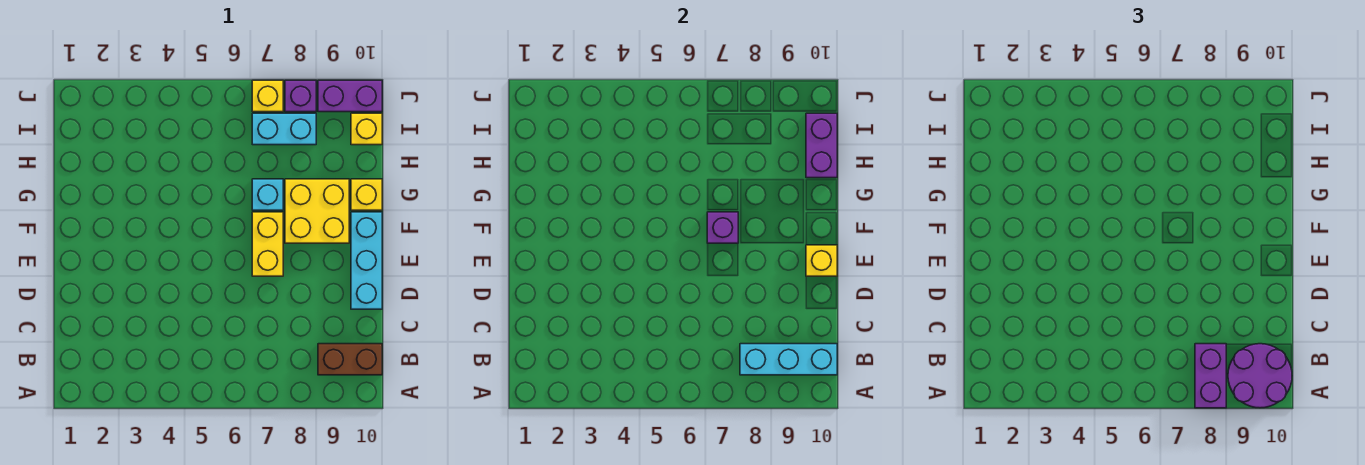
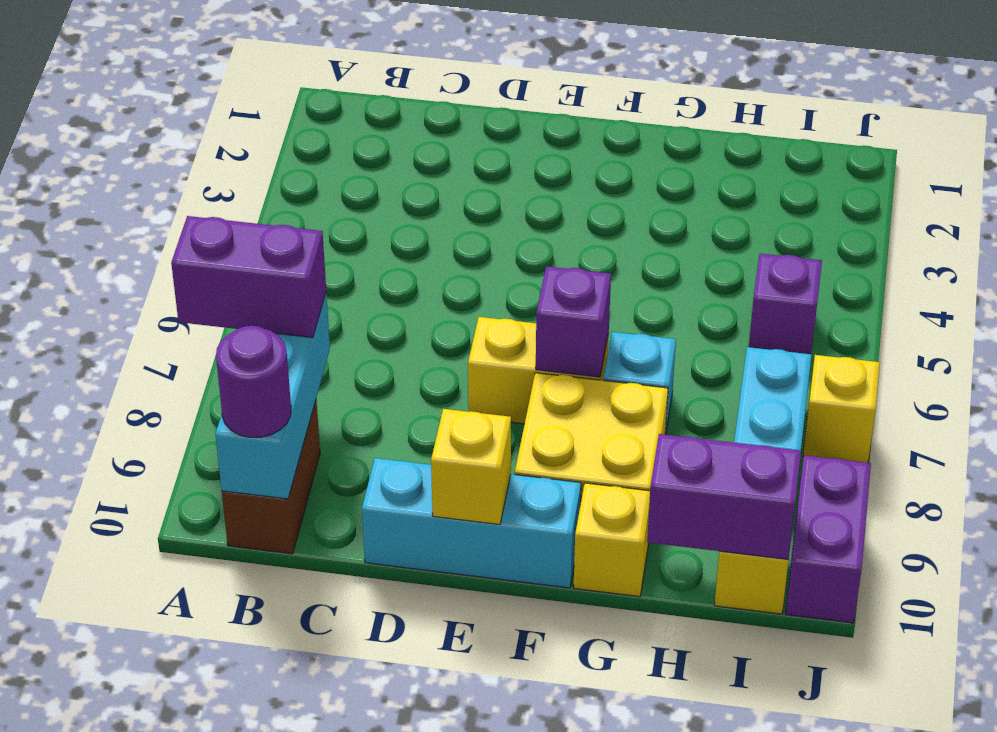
purple 2x2 round brick [1228,344,1292,408] -> purple 1x1 round brick [216,326,291,437]
purple 1x1 brick [285,80,316,112] -> purple 1x1 brick moved to [749,254,822,354]

